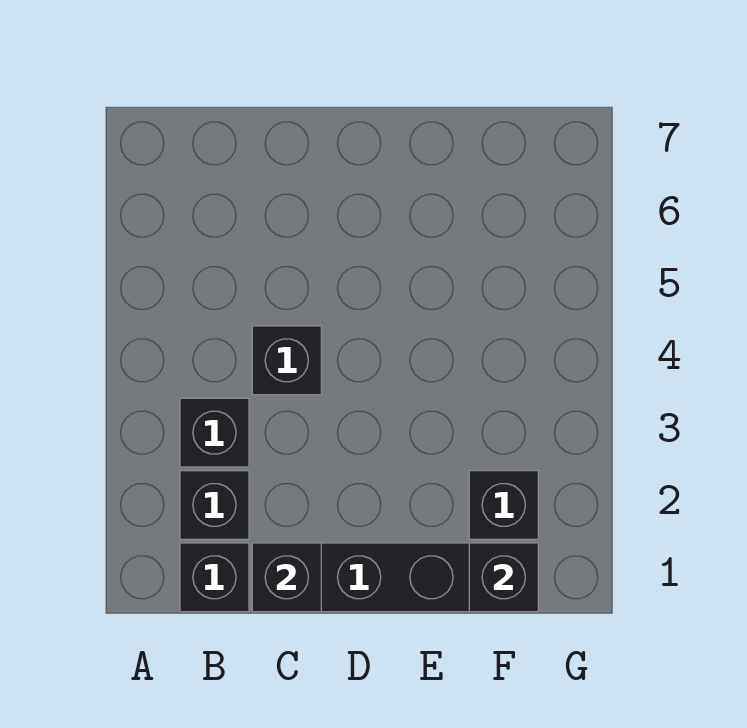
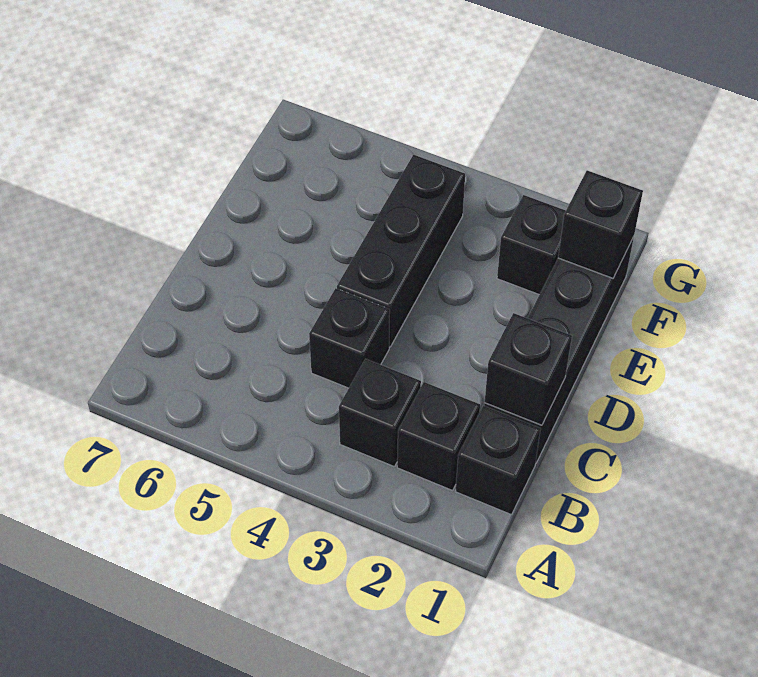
none -> black 1x3 brick [337,155,465,347]

